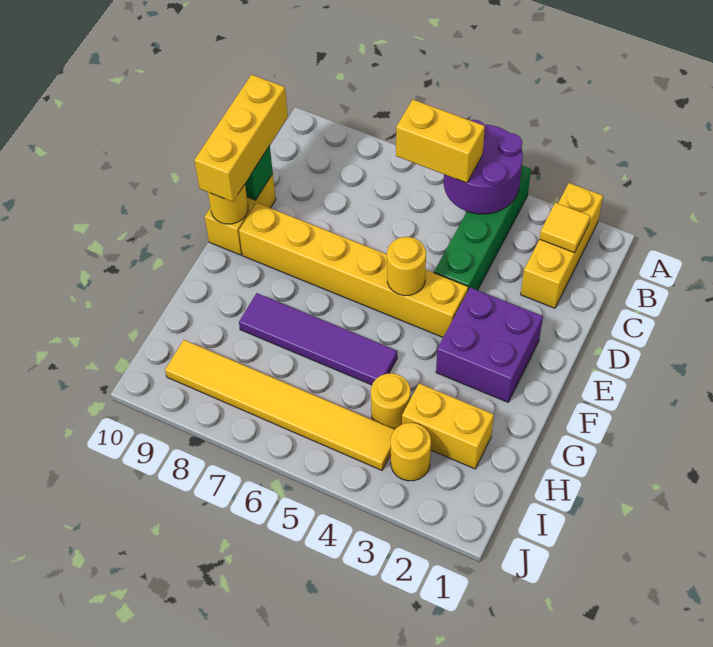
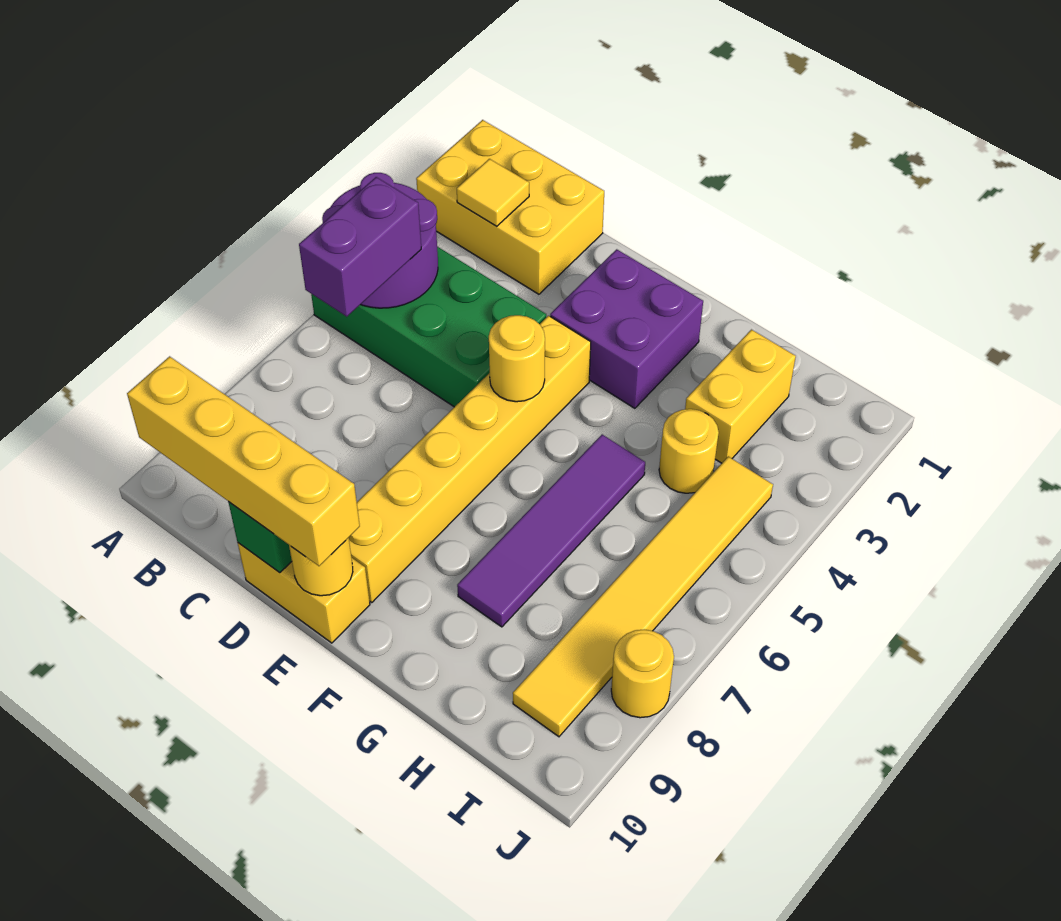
yellow 1x3 brick [521,183,603,308] -> yellow 2x3 brick [416,120,604,294]
green 1x4 brick [434,166,531,290] -> green 2x4 brick [311,247,546,407]
yellow 1x2 brick [396,100,485,183] -> purple 1x2 brick [299,177,421,317]
yellow 1x3 brick [194,75,288,202] -> yellow 1x4 brick [127,356,360,566]
yellow 1x1 round brick [391,423,431,481] -> yellow 1x1 round brick moved to [611,629,674,718]

